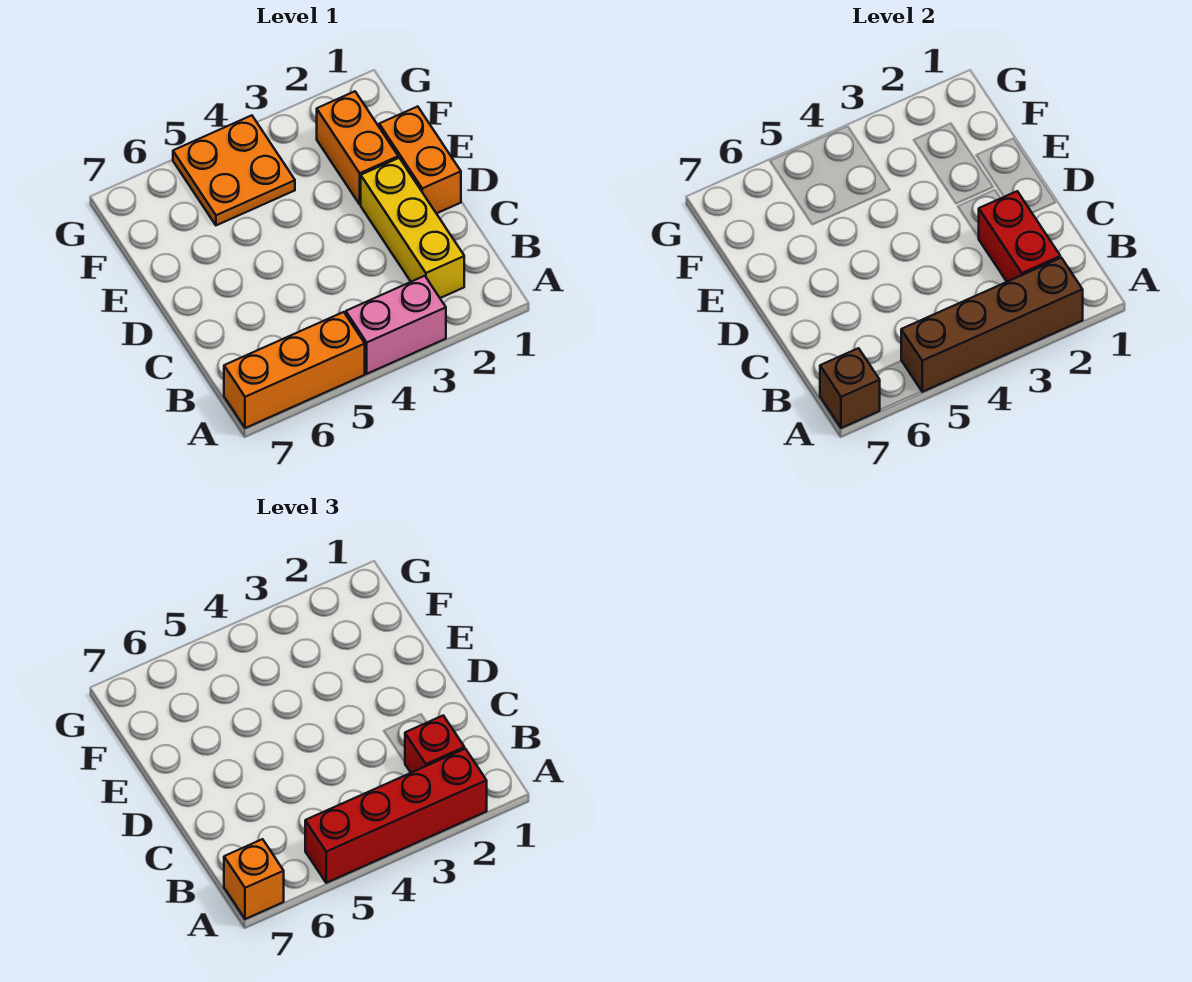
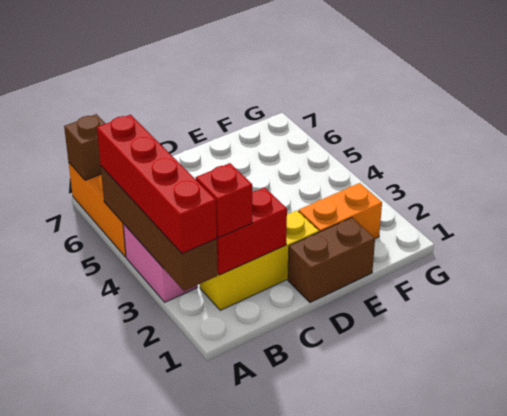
orange 1x1 brick [224,839,284,919] -> none
orange 1x2 brick [379,107,461,214] -> brown 1x2 brick [288,218,375,303]
orange 2x2 plate [173,115,295,225] -> none

